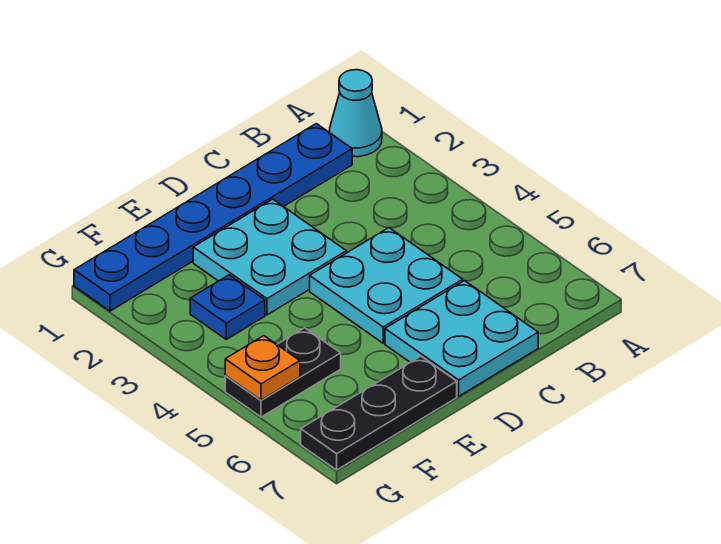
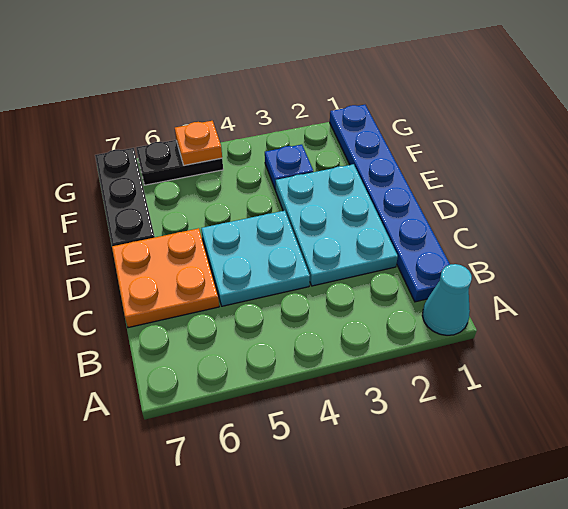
cyan 2x2 plate [385,281,538,396] -> orange 2x2 plate [112,228,219,328]
cyan 2x2 plate [193,199,346,315] -> cyan 2x3 plate [276,164,398,286]
black 1x2 plate [225,328,341,417] -> black 1x2 plate turned to [136,140,223,185]

